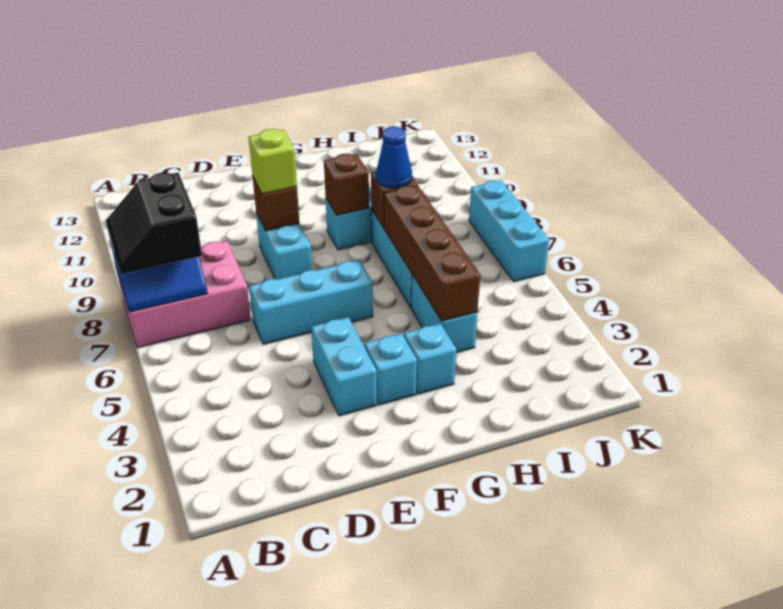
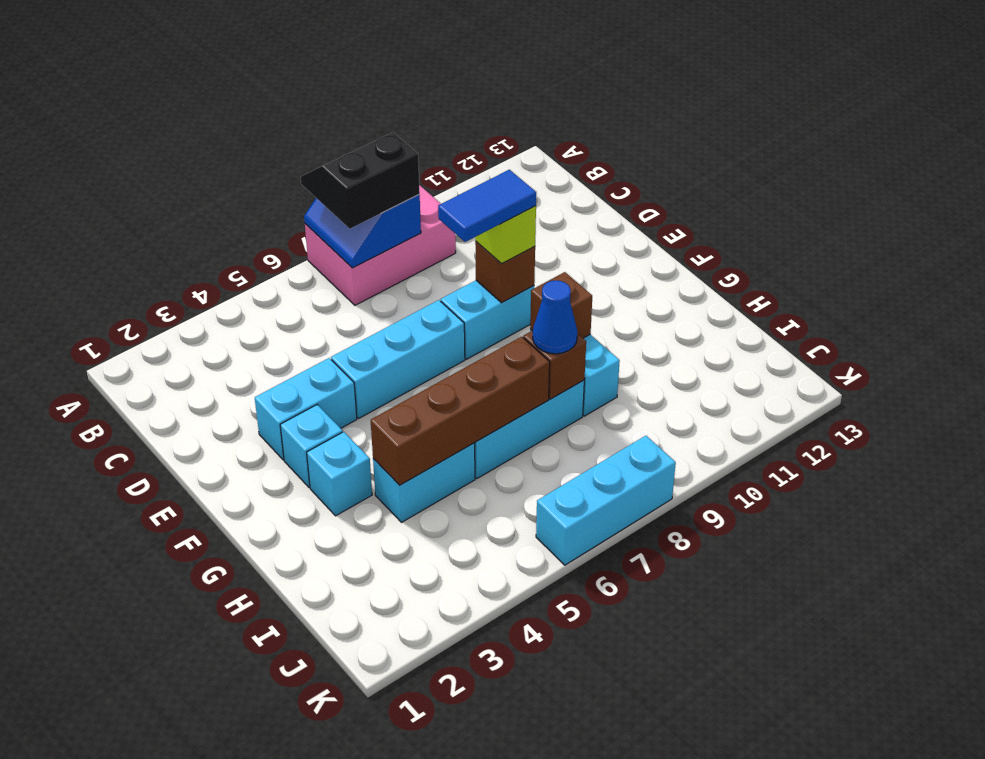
pink 2x3 brick [117,241,251,348] -> pink 2x3 brick turned to [305,185,456,305]
cyan 1x3 brick [249,260,373,344] -> cyan 1x3 brick turned to [331,300,465,418]
none -> blue 1x2 tile [438,170,536,242]

